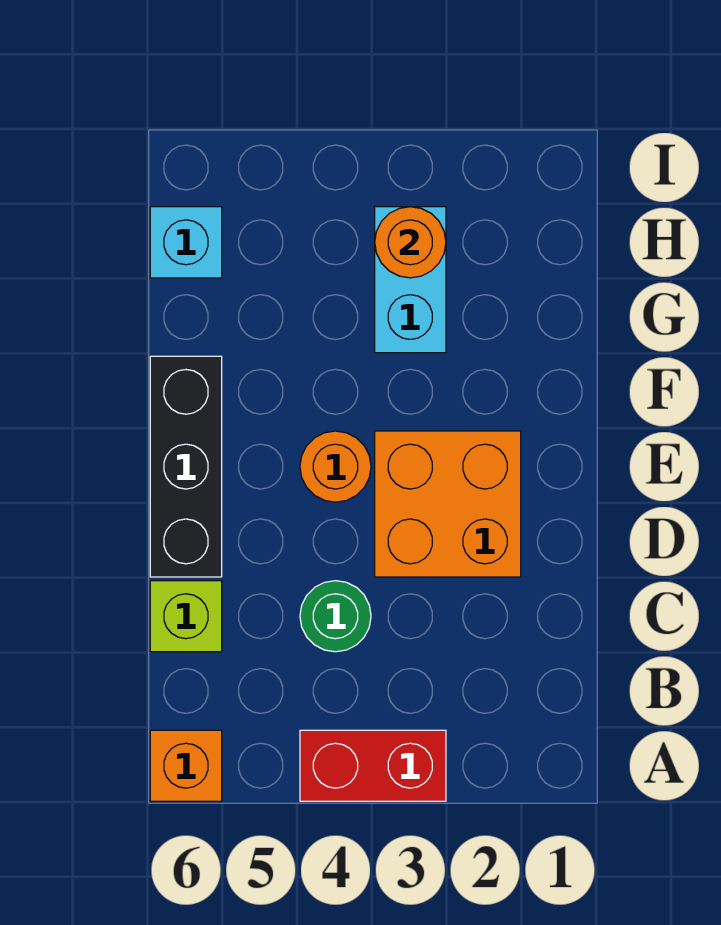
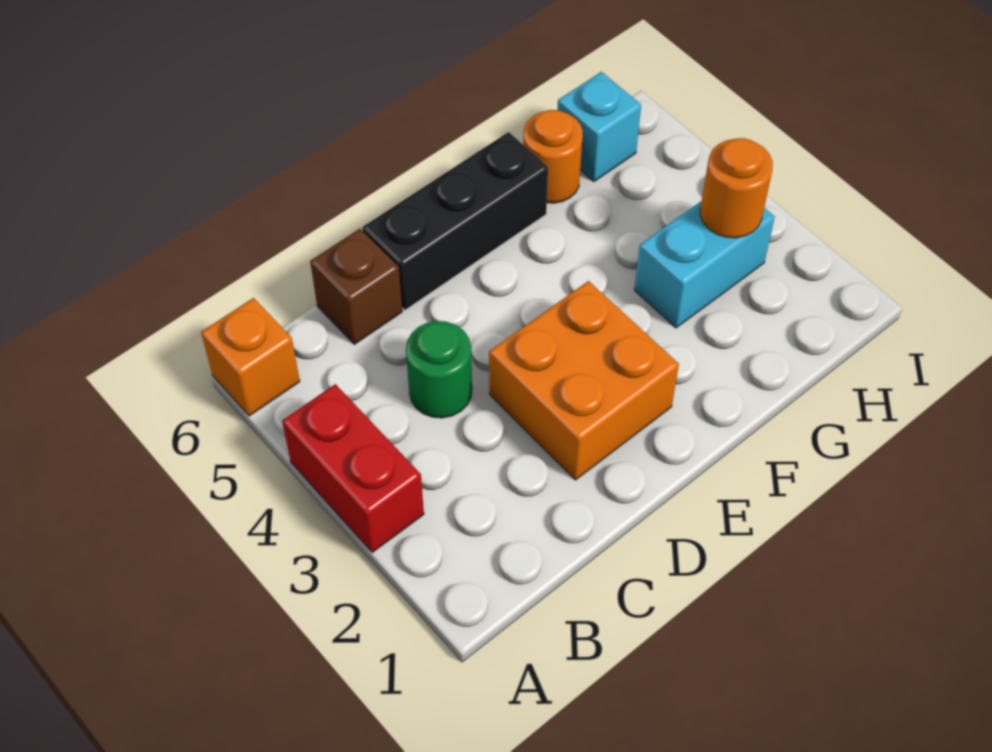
lime 1x1 brick [150,581,222,652] -> brown 1x1 brick [310,229,402,344]
orange 1x1 round brick [300,431,371,502] -> orange 1x1 round brick moved to [523,110,583,203]

